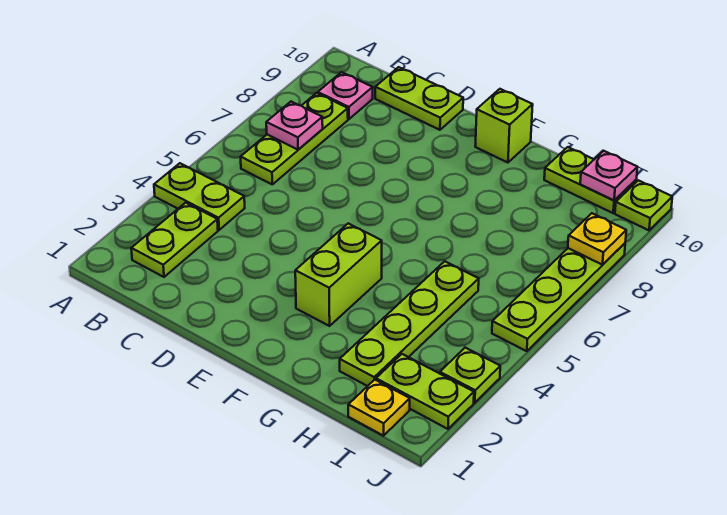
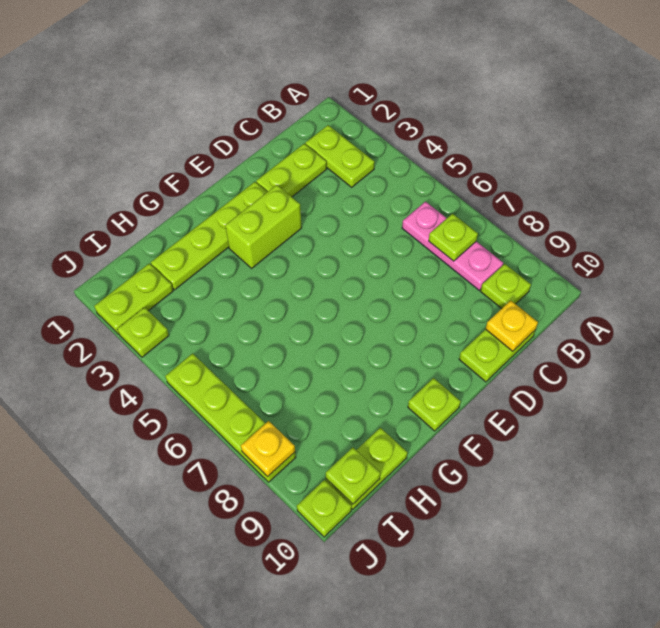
lime 1x2 plate [154,163,245,230] -> lime 1x2 plate moved to [256,144,327,197]
lime 1x3 plate [241,93,348,184] -> pink 1x3 plate [402,202,503,290]
pink 1x1 plate [266,102,323,150] -> lime 1x1 plate [429,214,478,261]
pink 1x1 plate [318,72,373,119] -> lime 1x1 plate [481,264,531,309]
lime 1x2 brick [295,223,382,326] -> lime 1x2 brick turned to [225,185,302,268]
lime 1x1 brick [475,89,533,163] -> lime 1x1 plate [408,378,461,431]
lime 1x4 plate [340,261,479,386] -> lime 1x4 plate turned to [151,182,267,290]
yellow 1x1 plate [348,380,410,436] -> yellow 1x1 plate moved to [486,300,538,351]
pink 1x1 plate [580,151,637,200] -> lime 1x1 plate [326,447,380,504]

